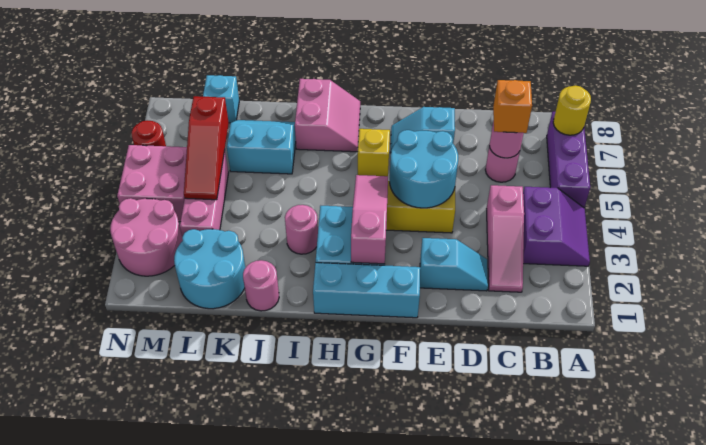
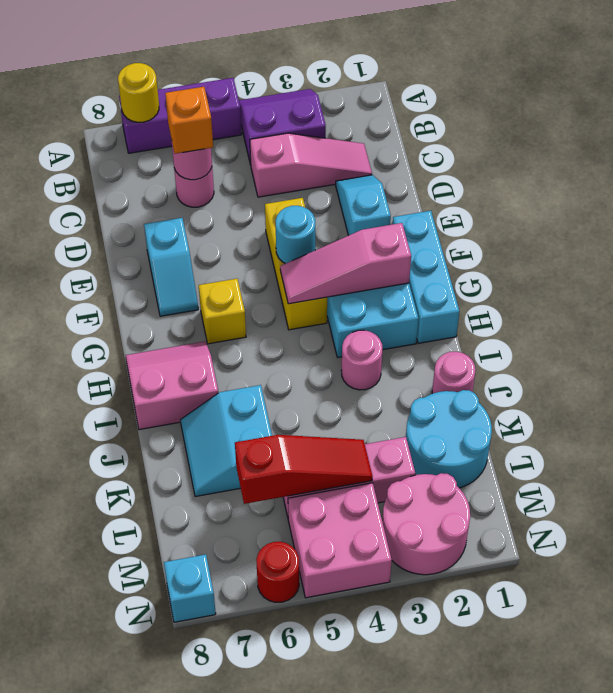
cyan 2x2 round brick [390,130,458,208] -> cyan 1x1 round brick [275,206,315,264]
cyan 1x1 brick [203,75,239,123] -> cyan 1x1 brick moved to [164,554,216,622]

